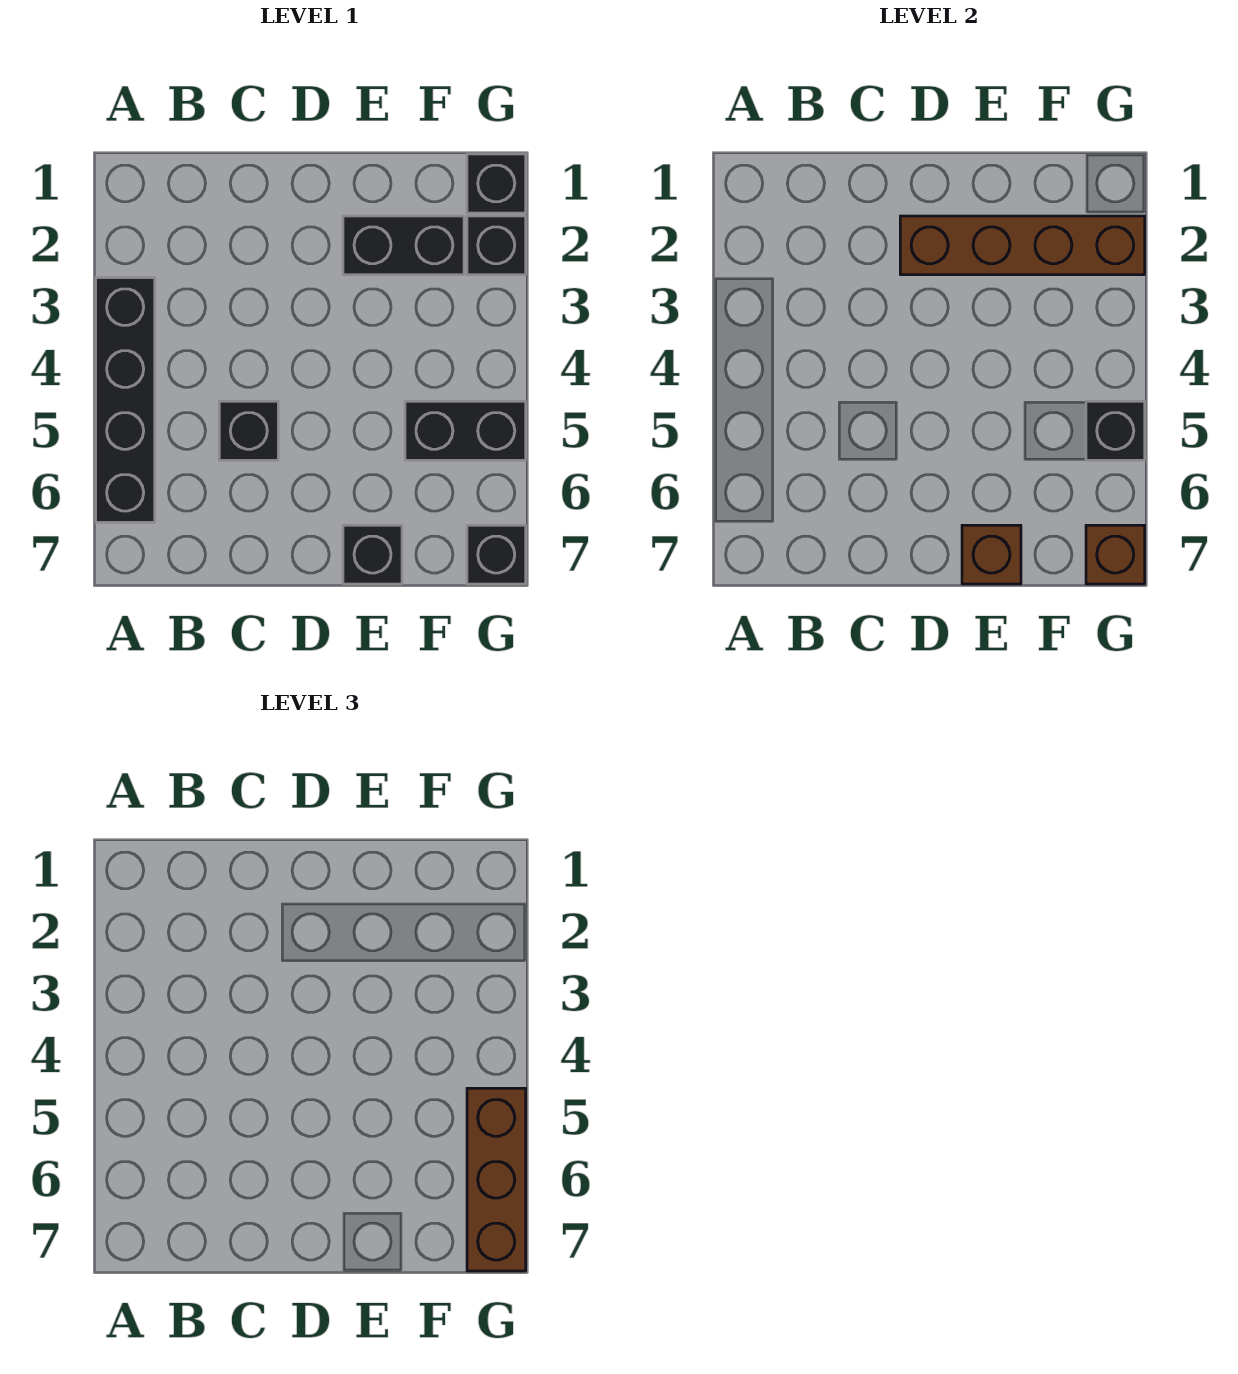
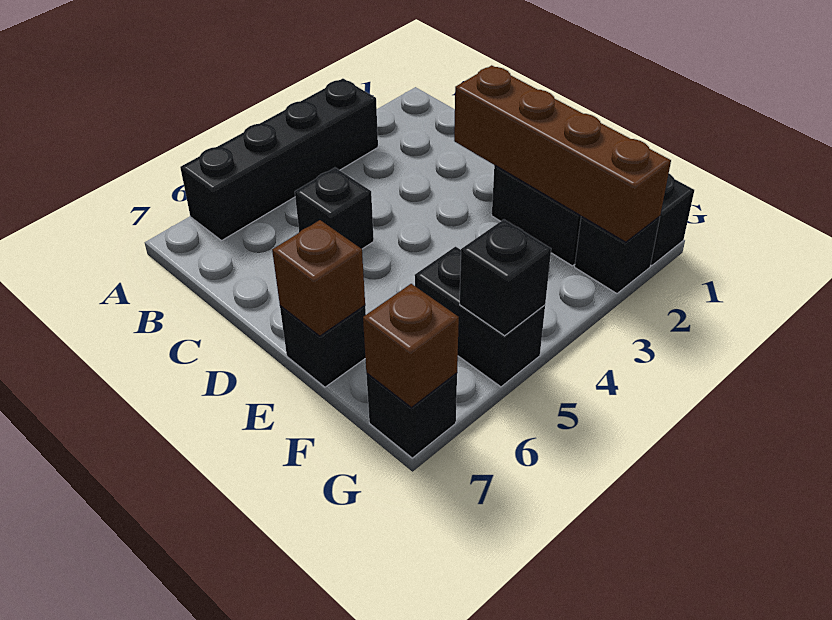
brown 1x3 brick [467,1088,526,1271] -> none

